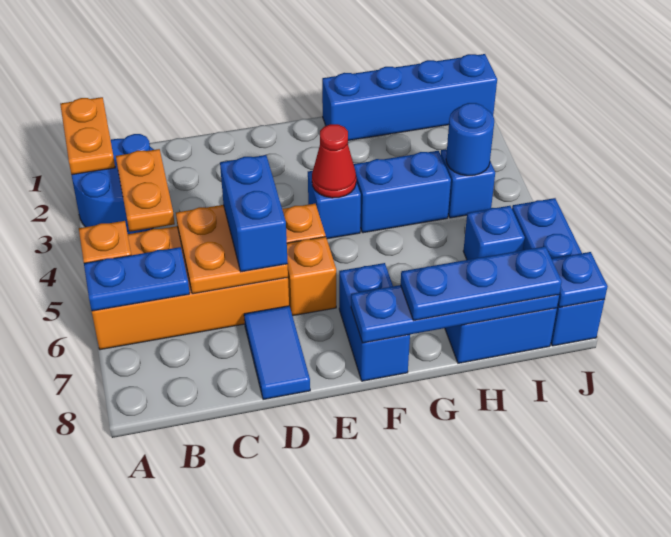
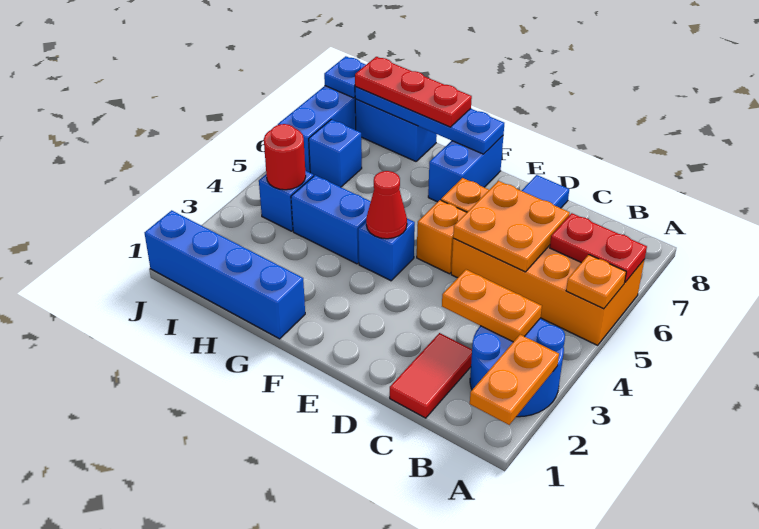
blue 1x2 plate [84,247,190,311] -> red 1x2 plate [550,213,647,282]
orange 1x2 plate [116,149,175,232] -> orange 1x2 plate turned to [442,270,542,342]
none -> red 1x2 tile [390,333,472,418]
blue 1x2 brick [220,155,288,272] -> none
blue 1x3 plate [401,246,562,320] -> red 1x3 plate [355,57,472,127]
blue 1x1 round brick [446,103,494,176] -> red 1x1 round brick [264,124,306,190]

